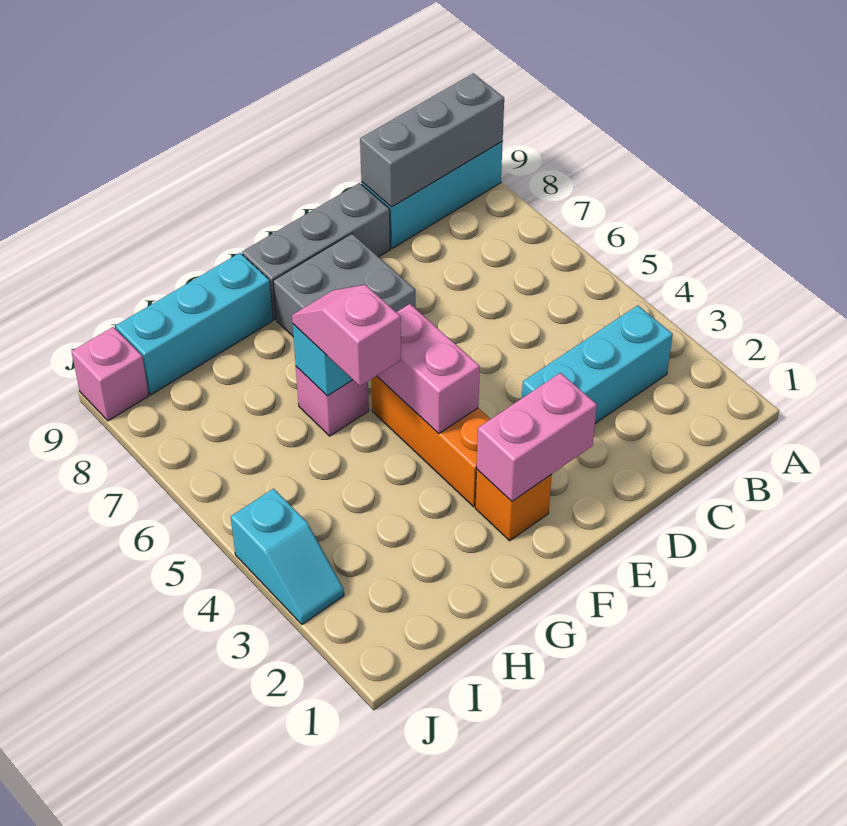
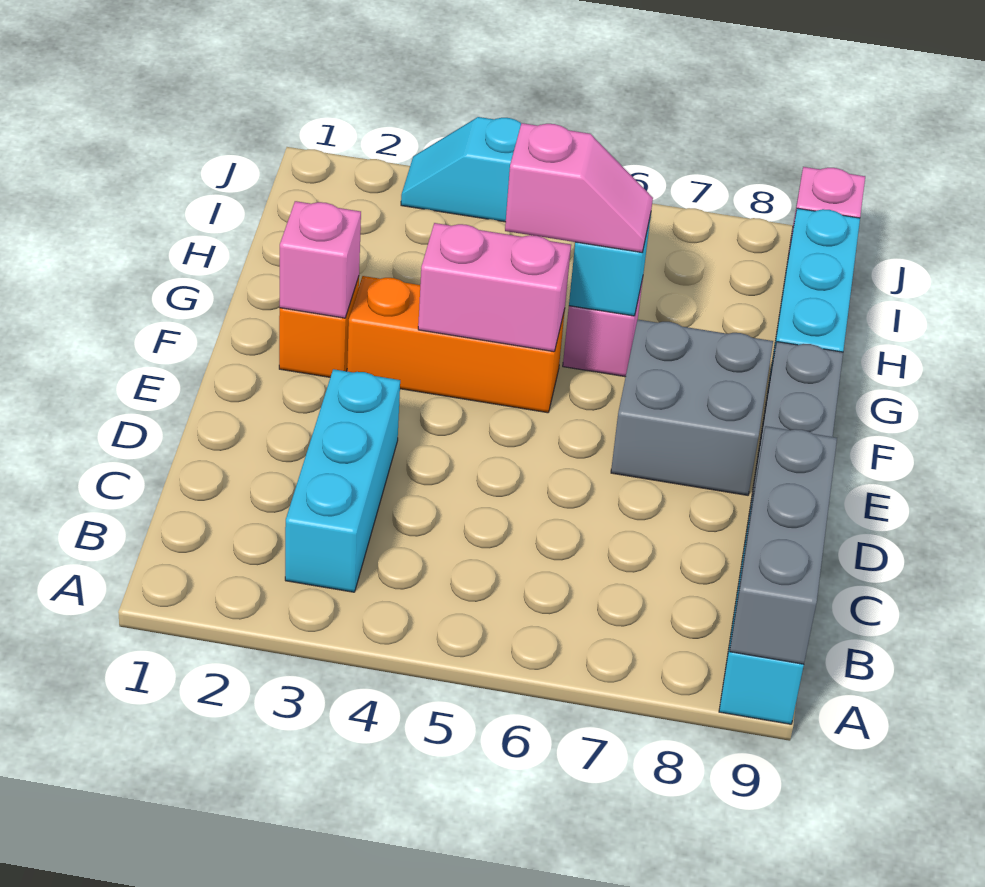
pink 1x2 brick [477,373,597,501] -> pink 1x1 brick [280,201,361,318]

